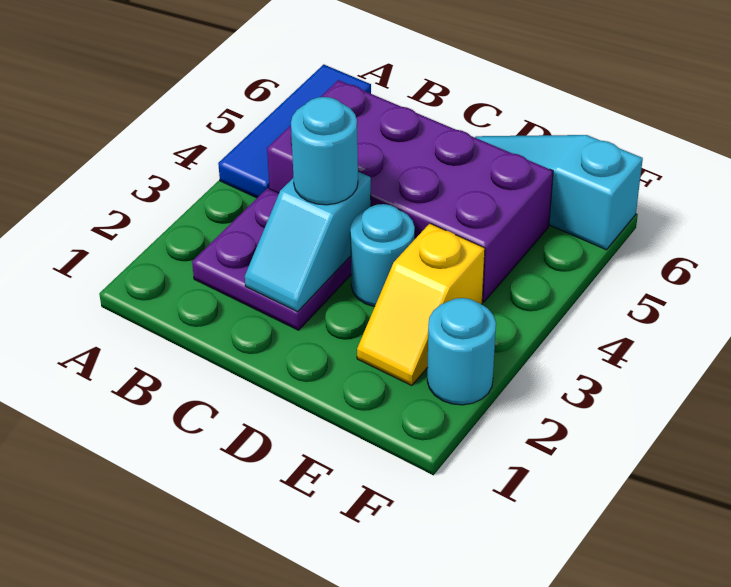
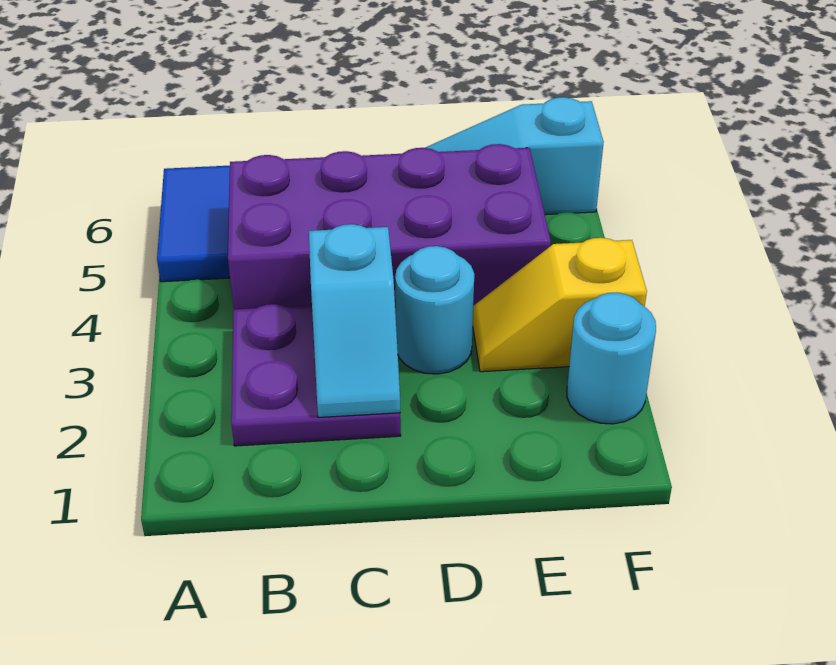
blue 1x3 tile [218,64,371,198] -> blue 1x2 tile [157,166,230,282]
cyan 1x1 round brick [291,97,358,205] -> none
yellow 1x2 slope [357,224,485,386] -> yellow 1x2 slope turned to [473,238,647,372]

